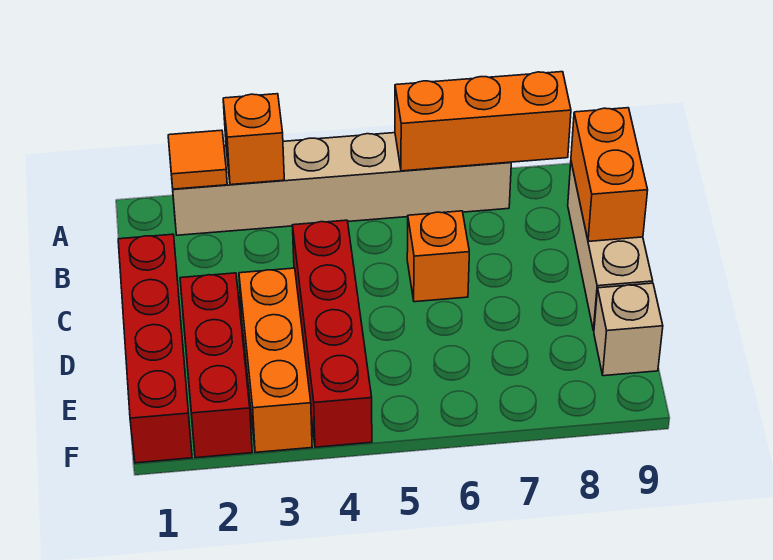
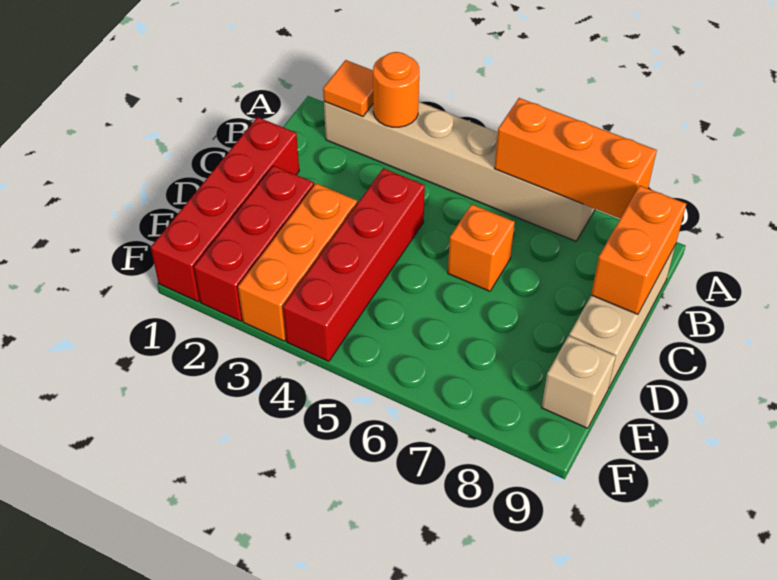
orange 1x1 brick [223,94,284,185] -> orange 1x1 round brick [373,52,419,127]

